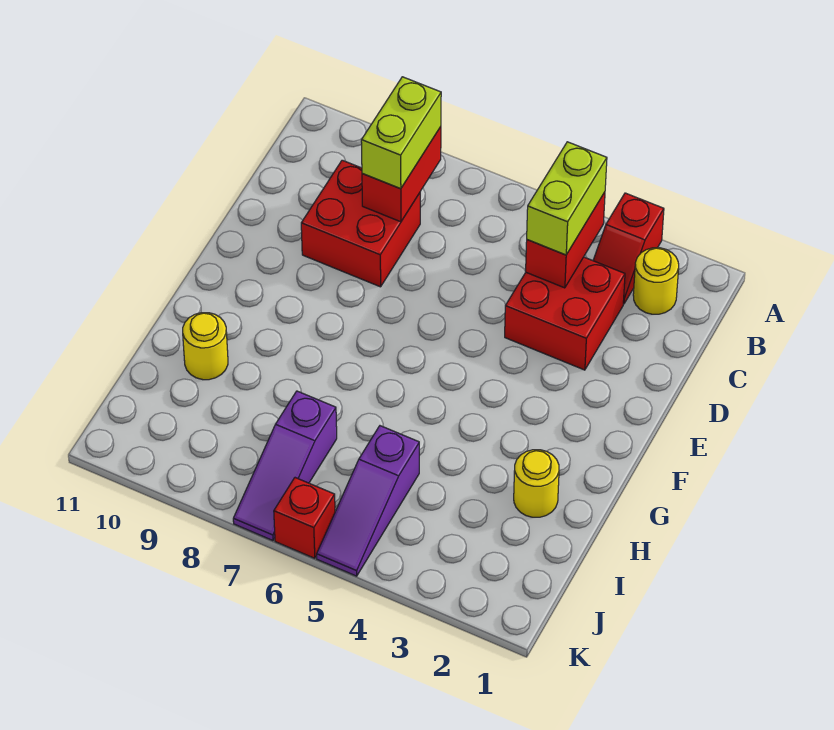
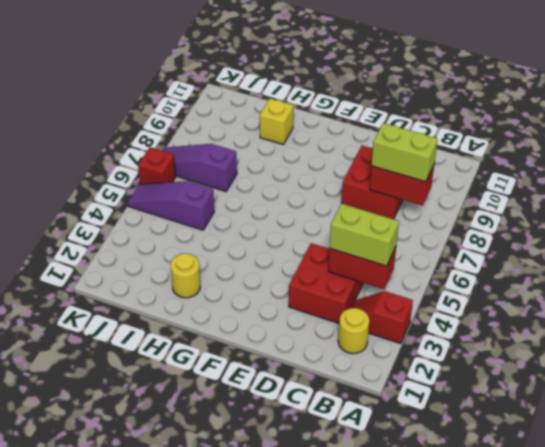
yellow 1x1 round brick [183,313,228,380] -> yellow 1x1 brick [260,98,293,144]

